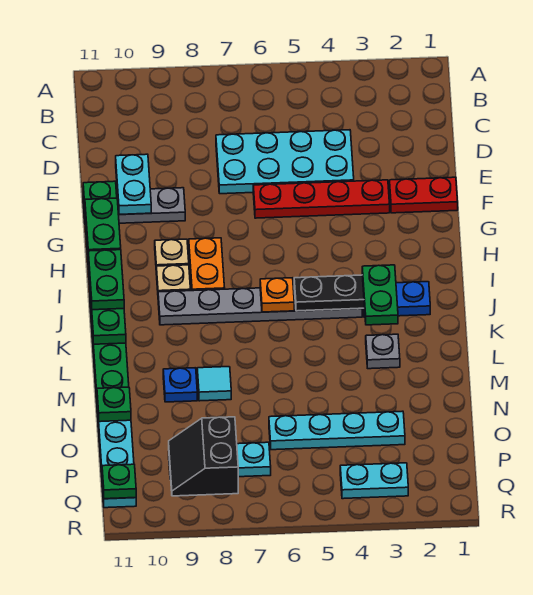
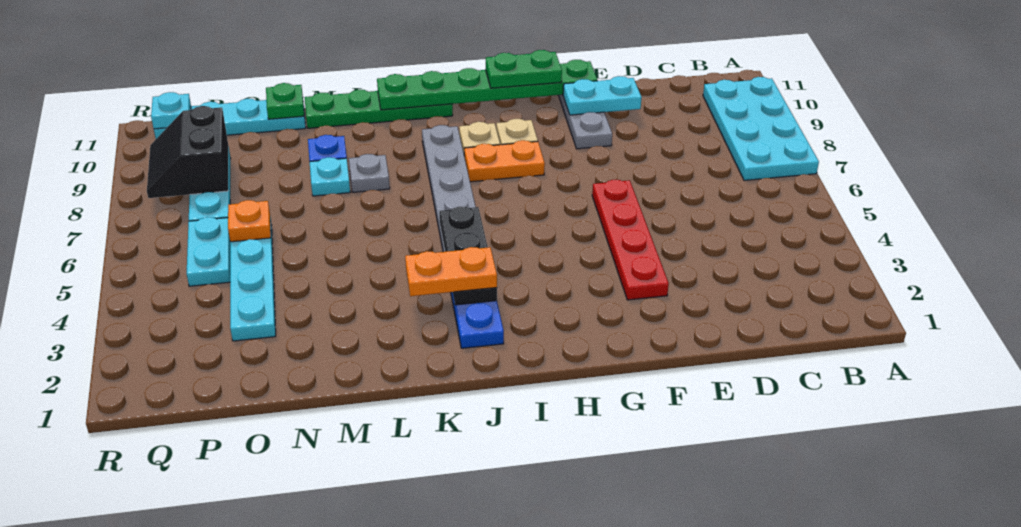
cyan 2x4 plate [216,130,354,194] -> cyan 2x4 plate moved to [703,77,819,180]
red 1x2 plate [390,177,458,213] -> none
green 1x2 plate [88,250,124,310] -> none
green 1x2 plate [362,265,398,325] -> orange 1x2 plate [405,247,497,296]
orange 1x1 plate [260,278,294,312] -> orange 1x1 plate moved to [228,200,271,242]
grey 1x1 plate [366,334,400,369] -> grey 1x1 plate moved to [349,154,390,192]
cyan 1x1 tile [197,367,231,401] -> cyan 1x1 plate [310,157,350,196]
black 2x2 slope [169,417,238,496] -> black 2x2 slope turned to [147,106,228,198]
cyan 1x2 plate [340,463,408,499] -> cyan 1x2 plate moved to [187,217,230,286]
green 1x1 plate [102,464,136,499] -> cyan 1x1 plate [151,92,191,129]

